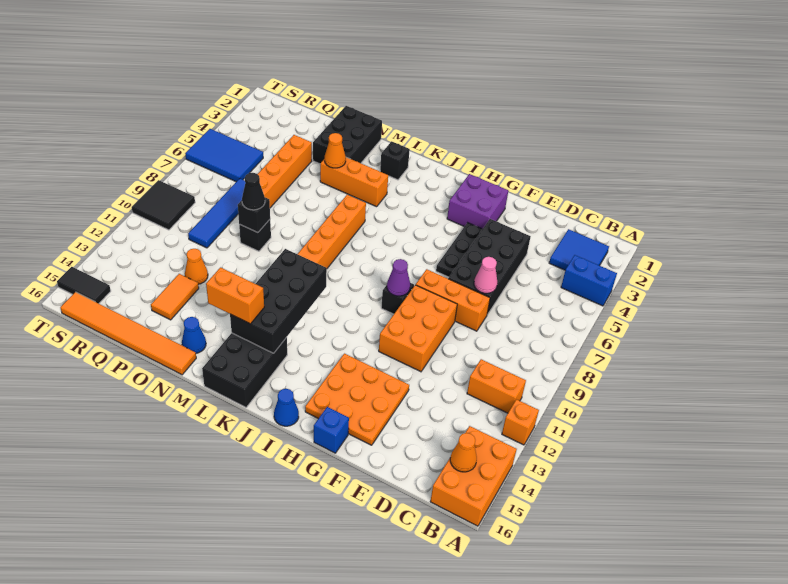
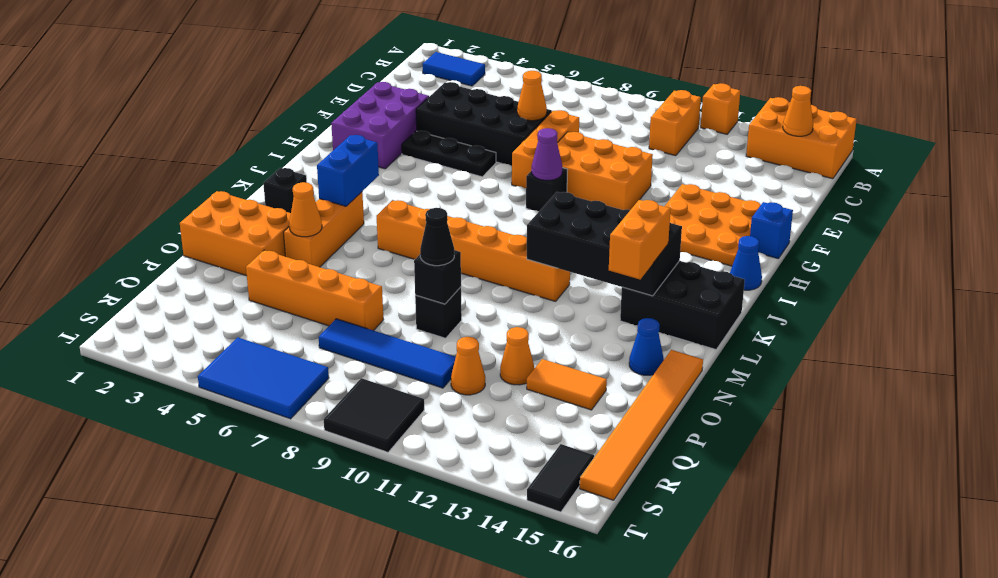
blue 1x2 brick [561,255,617,306] -> blue 1x2 brick moved to [317,135,379,206]
blue 2x2 tile [549,229,609,270] -> blue 1x2 tile [423,52,485,86]
pink 1x1 cone [474,257,497,293] -> orange 1x1 cone [517,71,547,121]
purple 2x2 brick [447,174,508,229] -> purple 2x3 brick [331,82,429,169]
black 2x3 brick [313,106,382,164] -> orange 2x3 brick [180,191,291,276]
none -> orange 1x1 cone [451,337,485,395]
blue 2x3 tile [185,129,263,182] -> blue 2x3 tile turned to [198,337,329,419]

